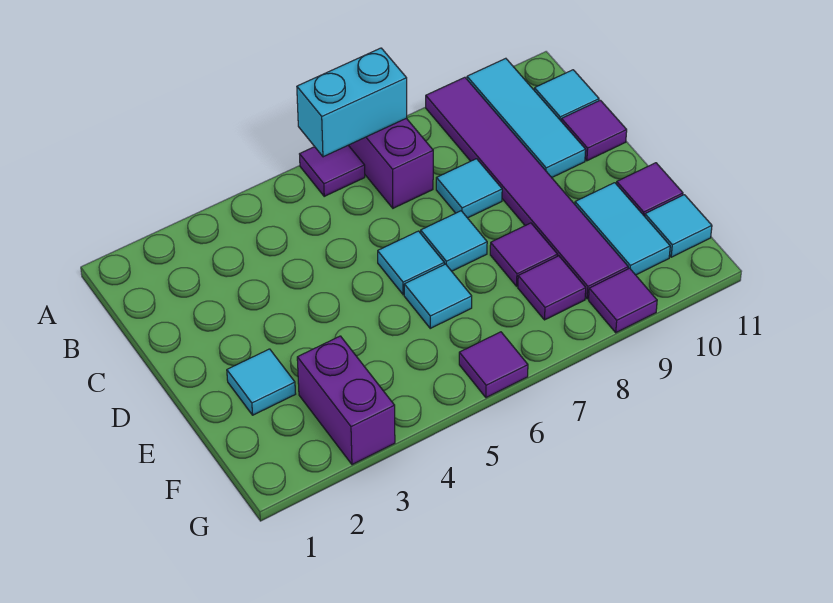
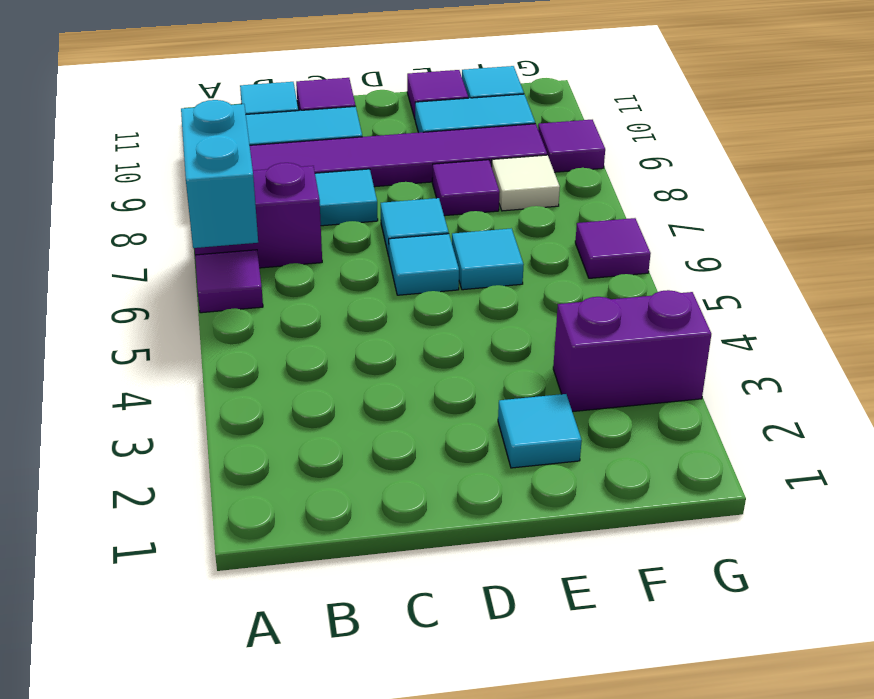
purple 1x1 tile [518,256,586,320] -> white 1x1 tile [492,155,560,211]

